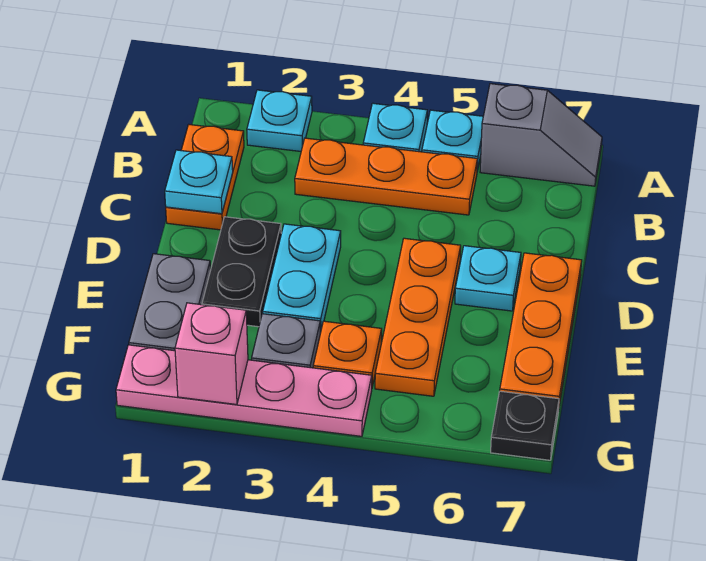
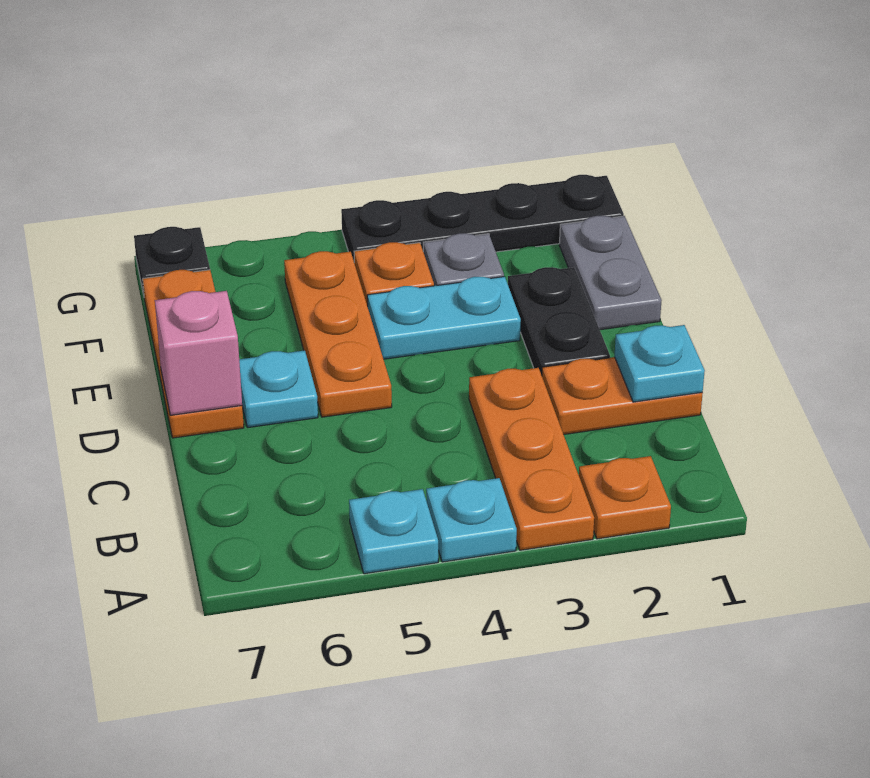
cyan 1x1 plate [247,90,312,151] -> orange 1x1 plate [579,456,671,539]
grey 1x2 slope [480,84,602,186] -> none
orange 1x2 plate [166,125,244,230] -> orange 1x2 plate turned to [542,357,703,434]
orange 1x3 plate [295,138,477,215] -> orange 1x3 plate turned to [469,368,594,550]
cyan 1x2 plate [263,224,341,333] -> cyan 1x2 plate turned to [367,277,521,359]
pink 1x4 plate [116,345,372,436] -> black 1x4 plate [341,175,624,260]
pink 1x1 brick [175,303,248,405] -> pink 1x1 brick moved to [155,291,242,415]

